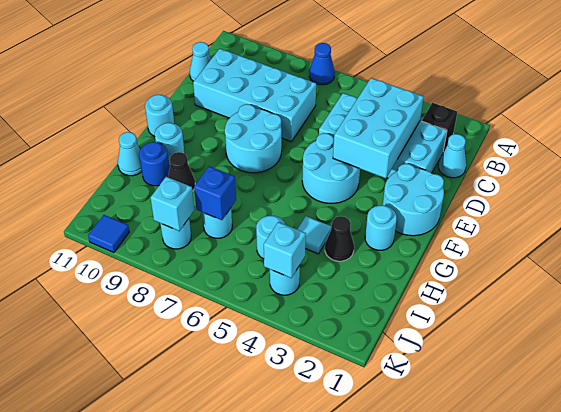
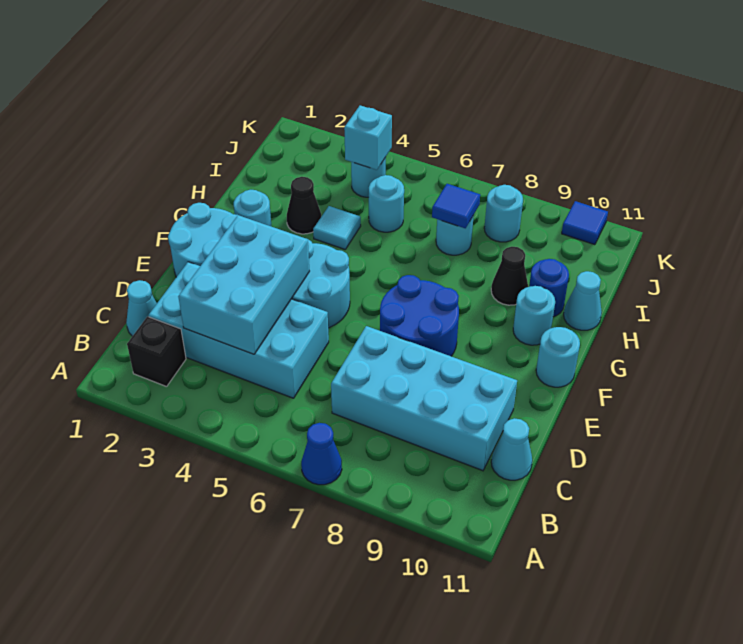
cyan 2x2 round brick [225,104,282,173] -> blue 2x2 round brick [380,275,459,356]
blue 1x1 brick [194,166,236,220] -> blue 1x1 tile [432,184,480,228]
cyan 1x1 brick [150,177,194,231] -> none

